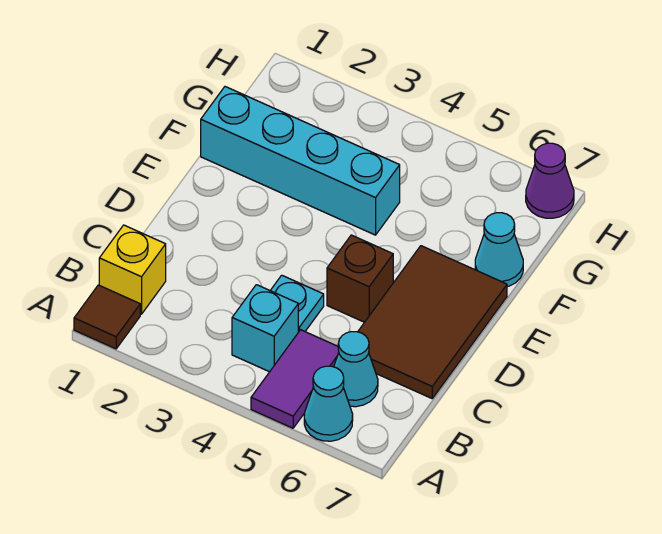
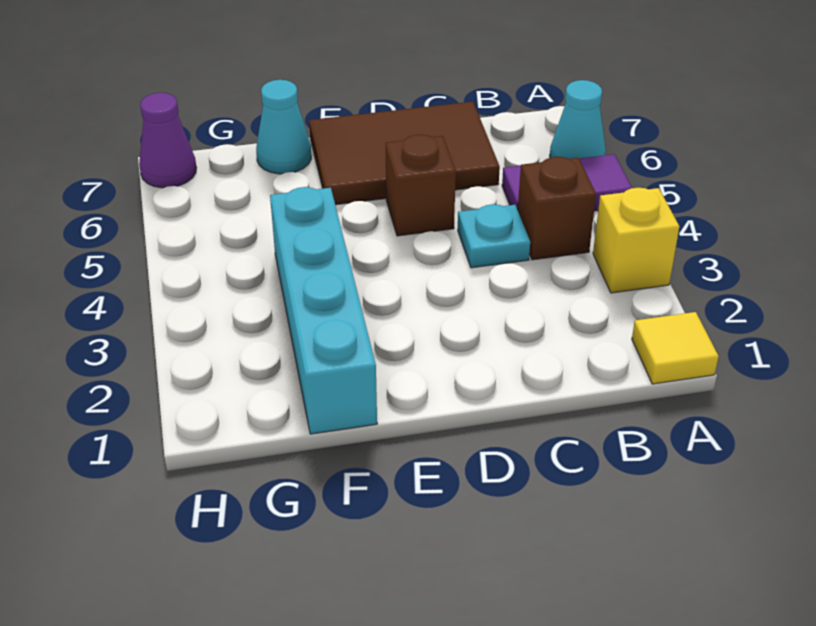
brown 1x1 tile [74,285,140,349] -> yellow 1x1 tile [632,312,719,384]
yellow 1x1 brick [99,225,166,314] -> yellow 1x1 brick moved to [593,188,679,293]
cyan 1x1 brick [232,285,298,372] -> brown 1x1 brick [518,157,596,260]
cyan 1x1 cone [334,332,378,407] -> none

